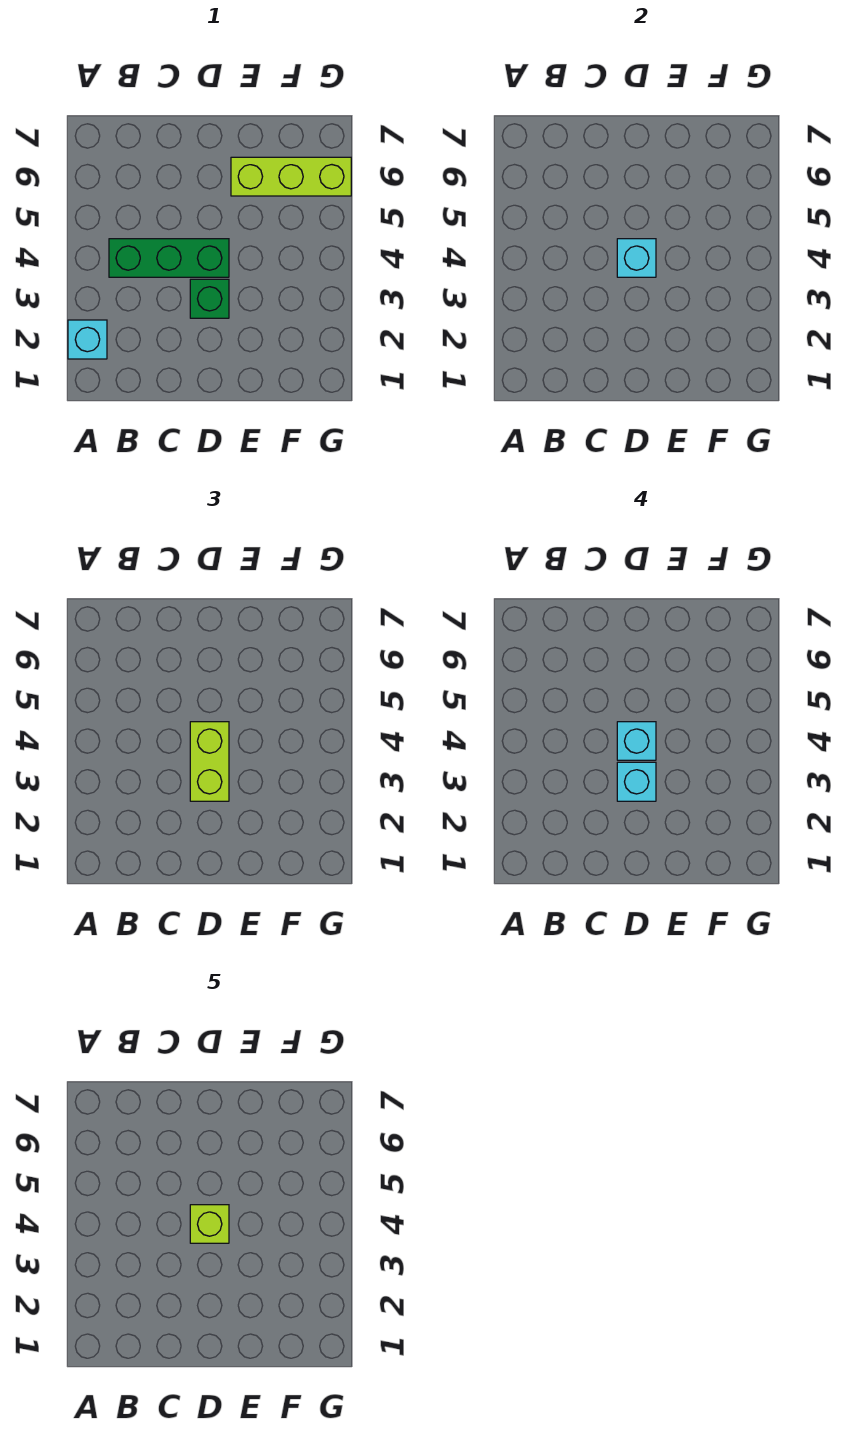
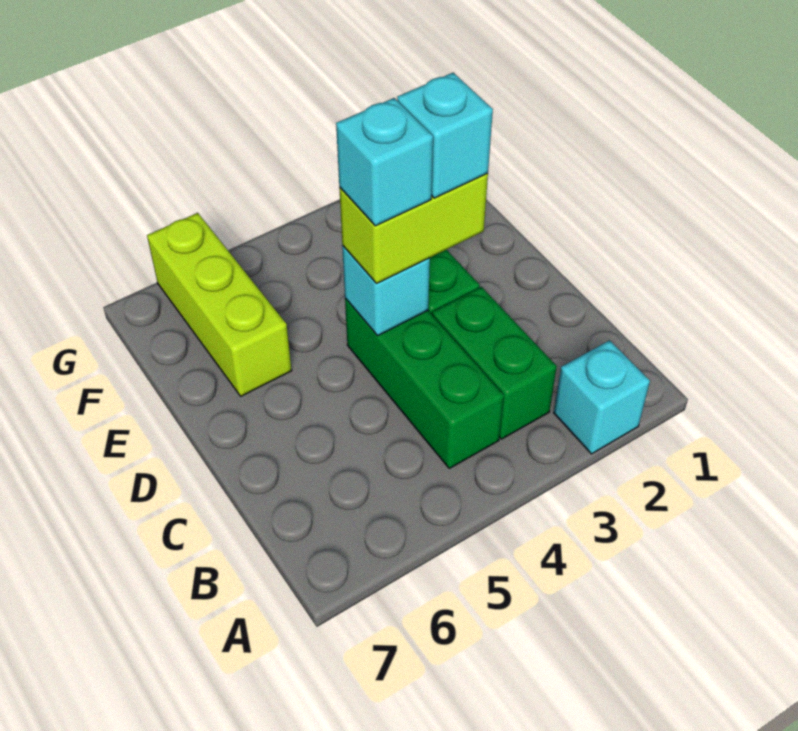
none -> green 1x2 brick [432,287,557,439]
lime 1x1 brick [190,1205,229,1243] -> none

